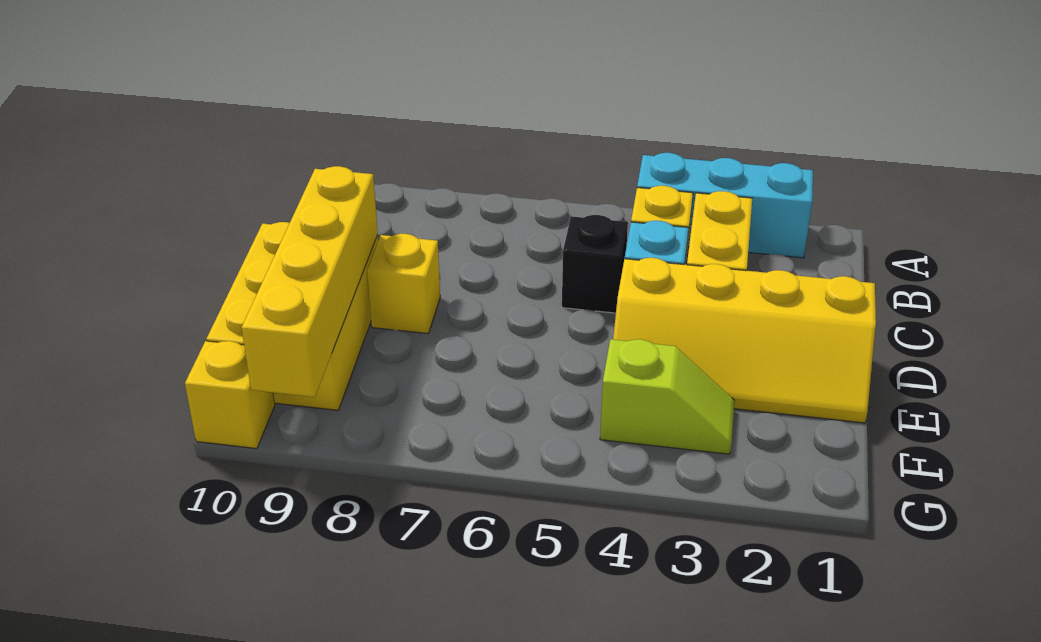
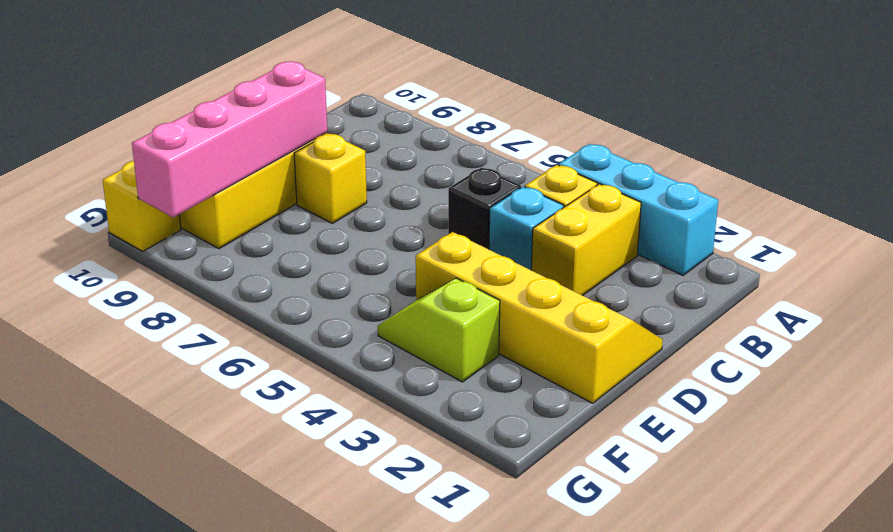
yellow 2x4 slope [613,258,876,423] -> yellow 2x4 slope turned to [416,232,663,403]
yellow 1x4 brick [241,166,378,397] -> pink 1x4 brick [132,61,327,217]
lime 1x2 slope [600,339,735,454] -> lime 1x2 slope turned to [378,278,500,382]

